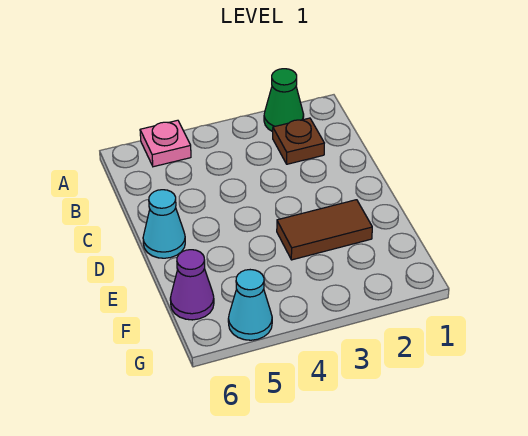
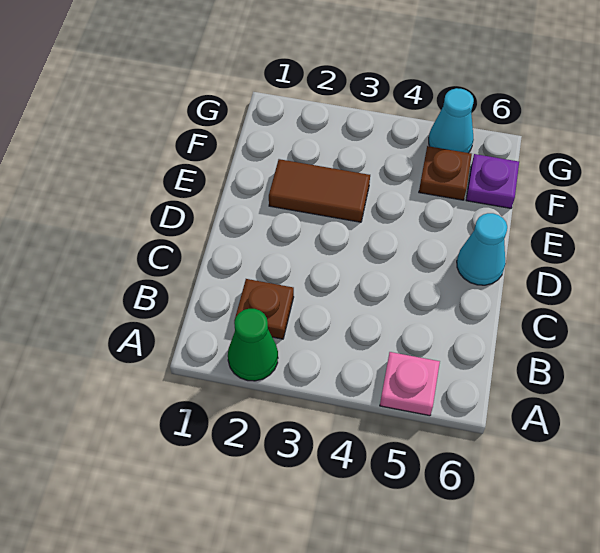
none -> brown 1x1 plate [419,146,472,200]
purple 1x1 cone [170,250,214,320] -> purple 1x1 plate [466,154,519,208]

